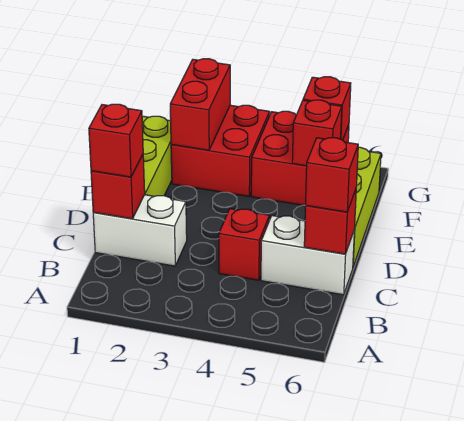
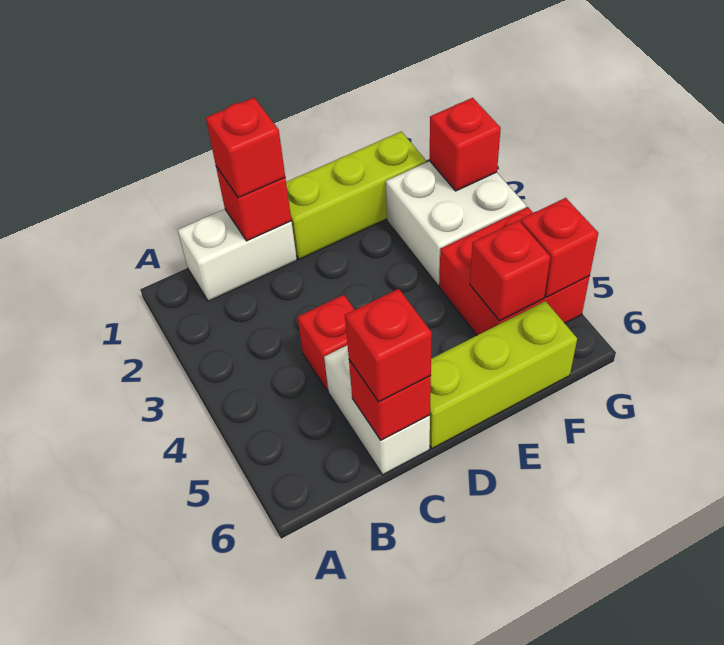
white 1x2 brick [93,195,187,266] -> white 1x2 brick turned to [178,209,297,301]
red 2x2 brick [171,105,270,196] -> white 2x2 brick [386,161,526,286]
red 1x2 brick [170,59,230,150] -> red 1x1 brick [430,98,501,191]

